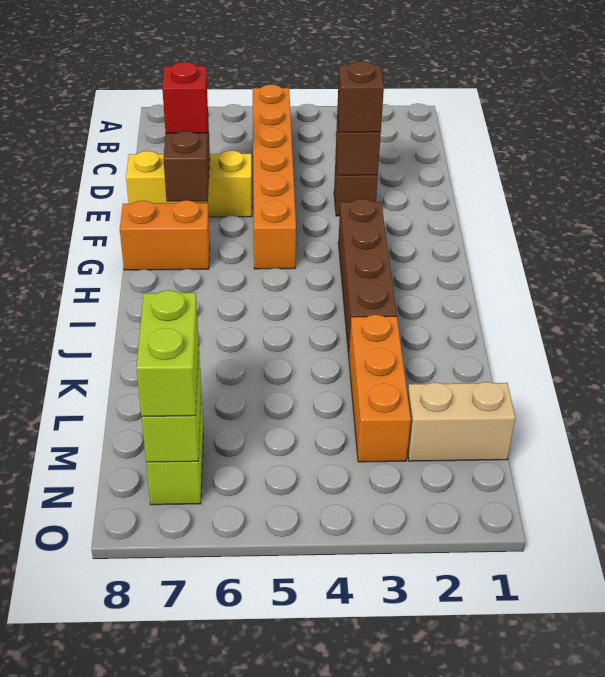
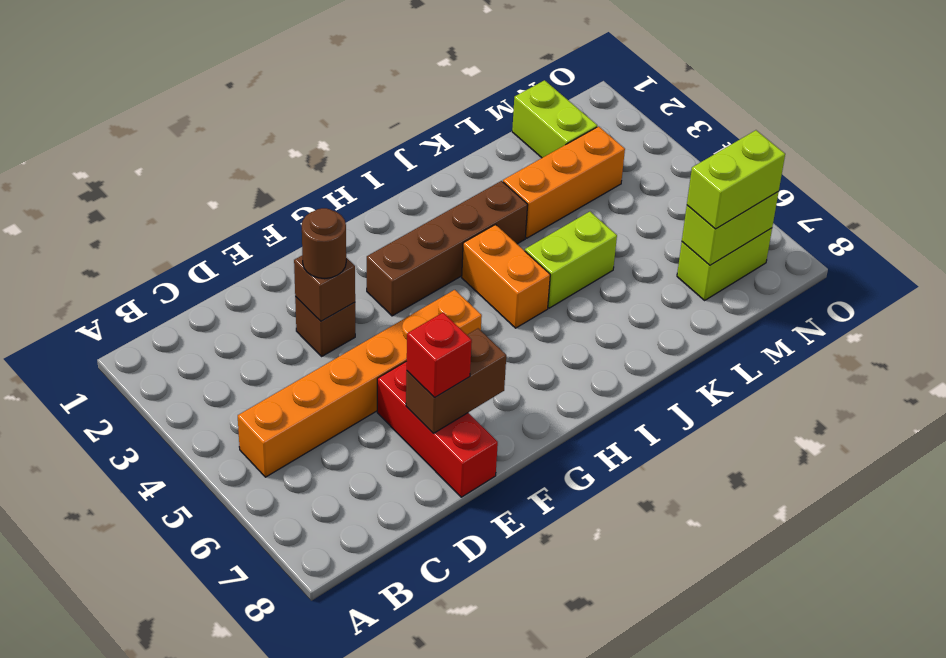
brown 1x1 brick [337,61,384,132] -> brown 1x1 round brick [302,208,346,279]
yellow 1x3 brick [126,150,252,217] -> red 1x3 brick [377,361,498,497]
orange 1x2 brick [120,200,210,270] -> orange 1x2 brick moved to [462,225,550,328]
none -> lime 1x2 brick [525,212,617,308]
tan 1x2 brick [408,382,515,461] -> lime 1x2 brick [512,80,597,158]

